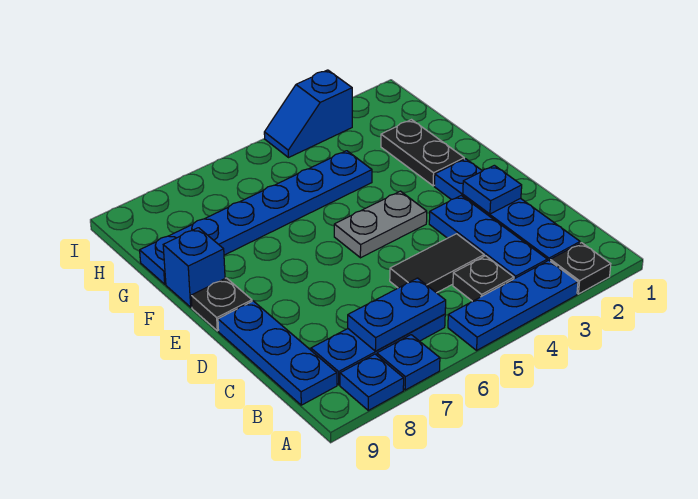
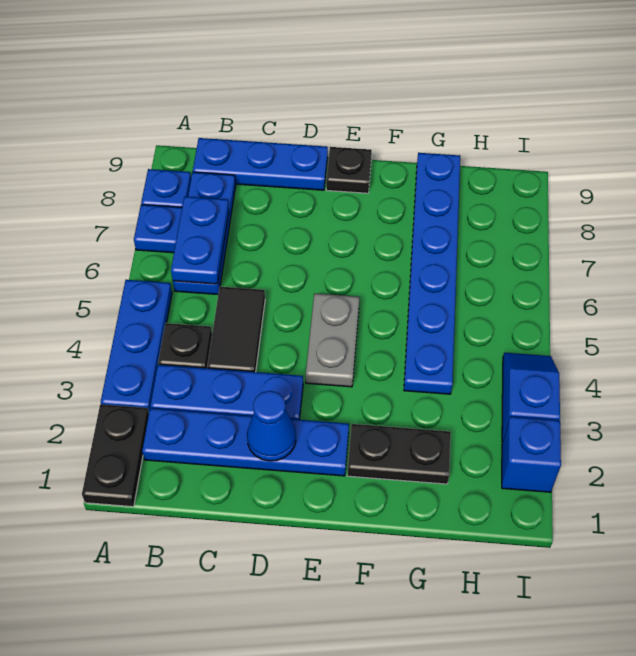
black 1x1 plate [550,243,611,294] -> black 1x2 plate [82,404,149,507]
blue 1x1 plate [463,165,522,214] -> blue 1x1 cone [247,391,296,461]
blue 1x1 brick [163,228,225,307] -> blue 1x1 brick moved to [502,416,561,492]

